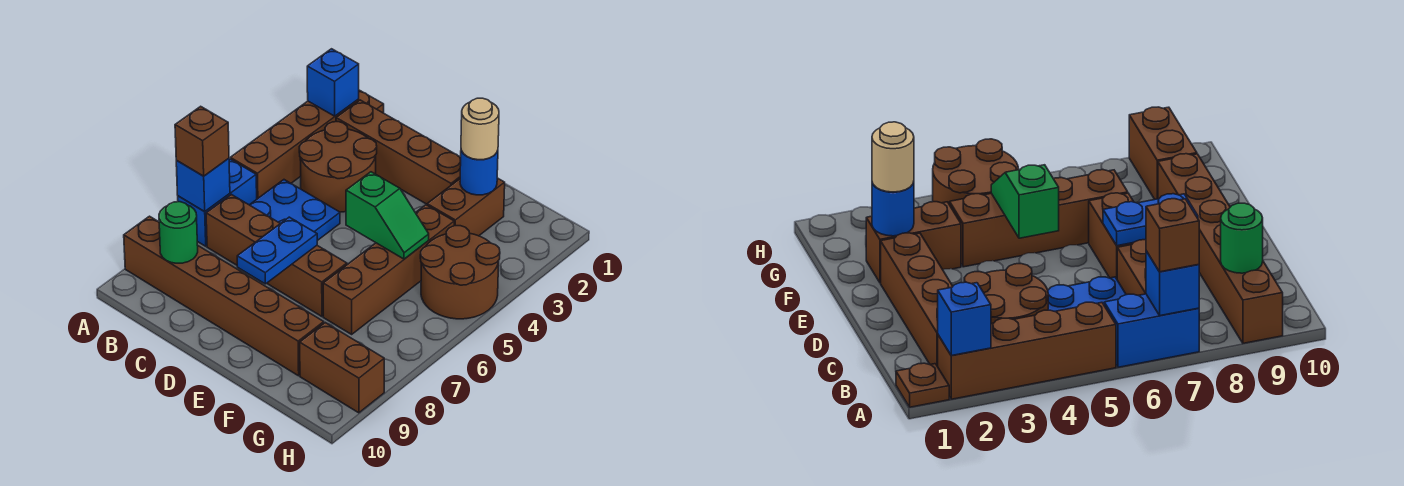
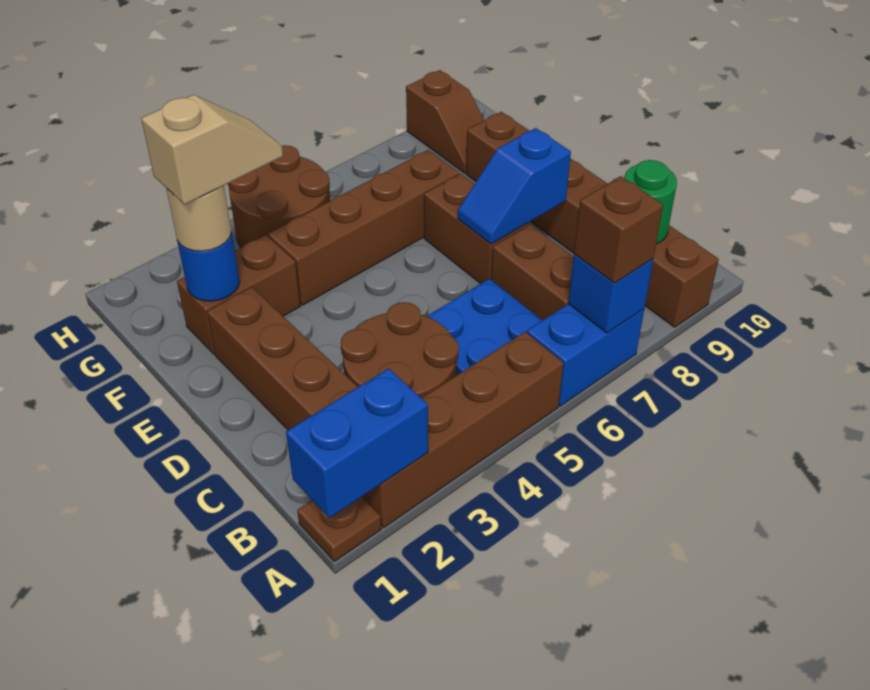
blue 1x1 brick [307,49,359,116] -> blue 1x2 brick [286,369,428,518]
blue 1x2 plate [237,217,317,284] -> blue 1x2 slope [458,128,571,244]
green 1x2 slope [346,172,429,259] -> none
none -> tan 1x2 slope [141,95,283,204]
brown 1x2 brick [300,323,384,413] -> brown 1x2 slope [406,70,484,173]

